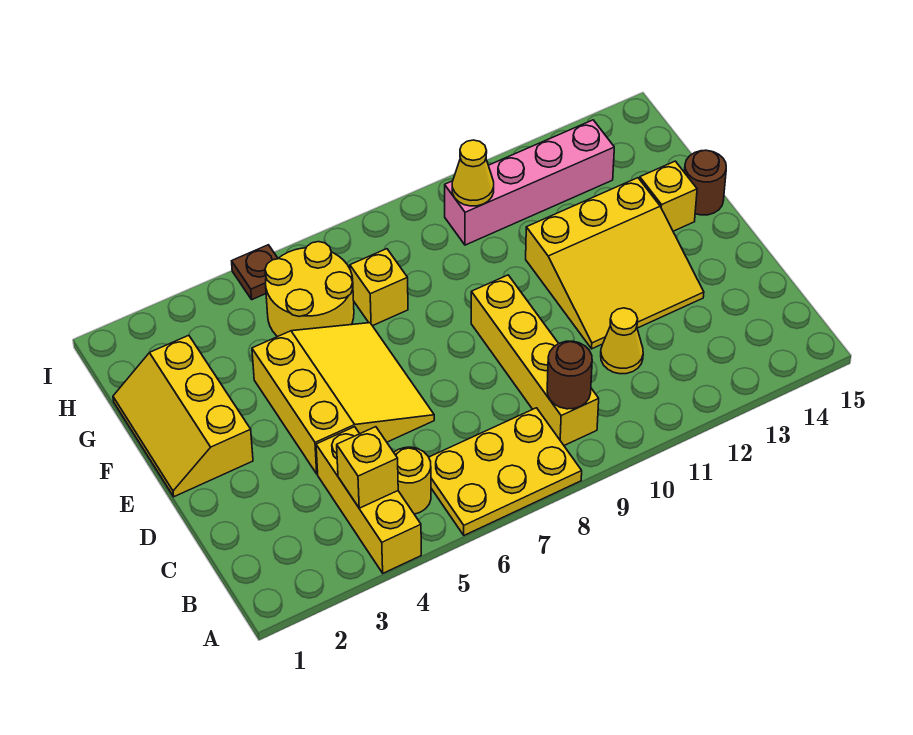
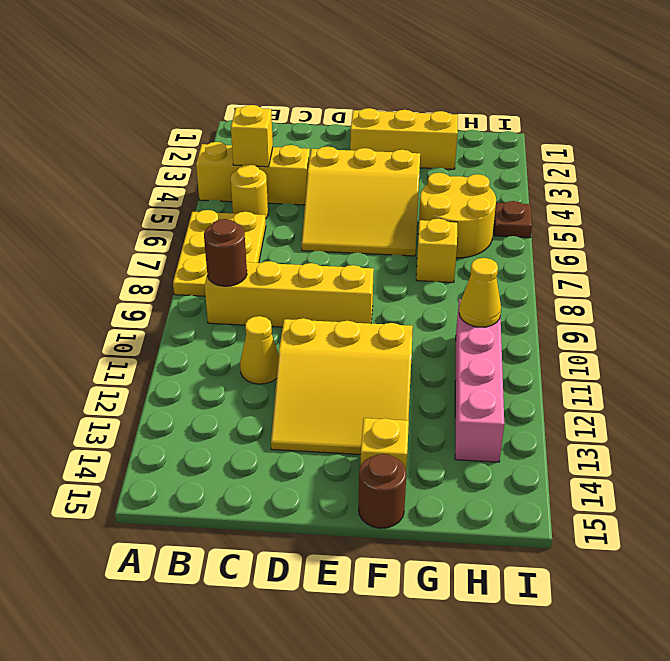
yellow 3x3 slope [526,178,704,349] -> yellow 3x3 slope turned to [271,318,413,454]

